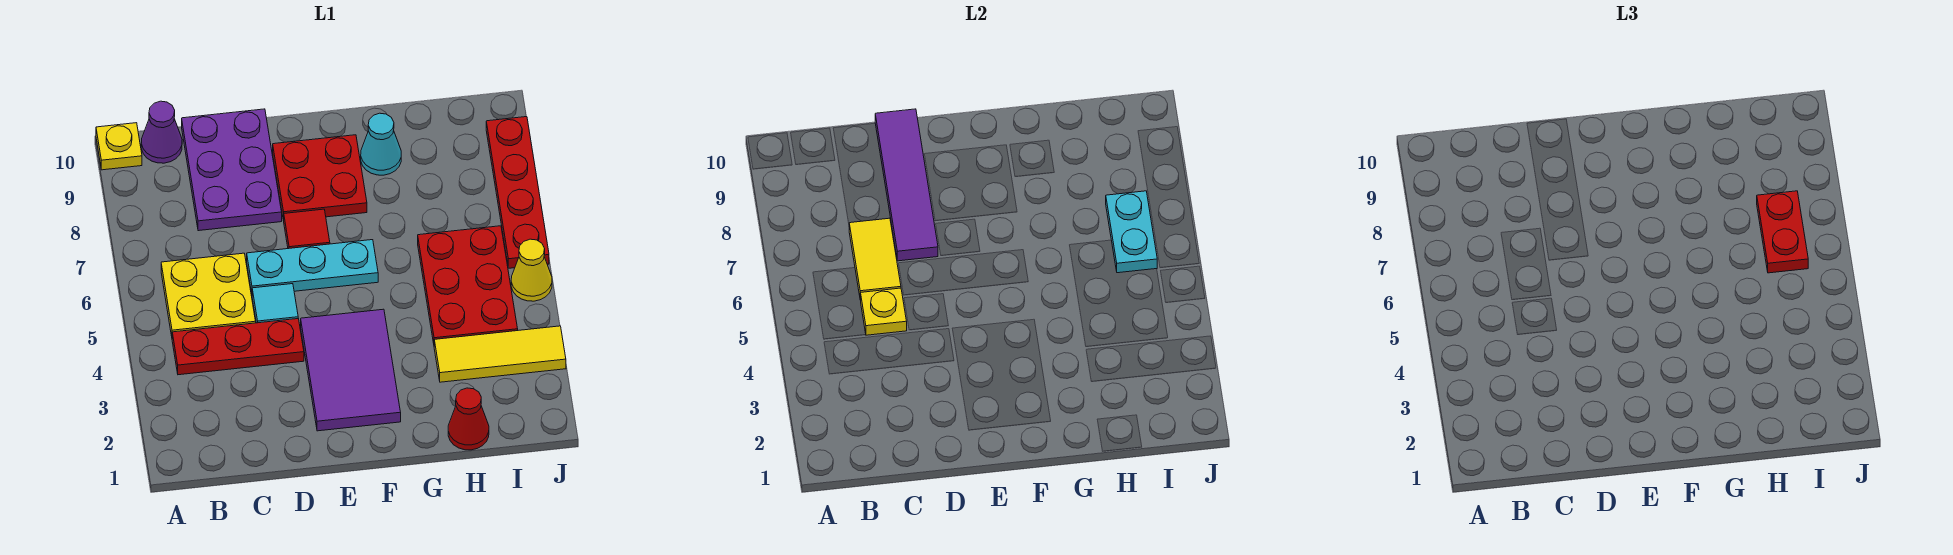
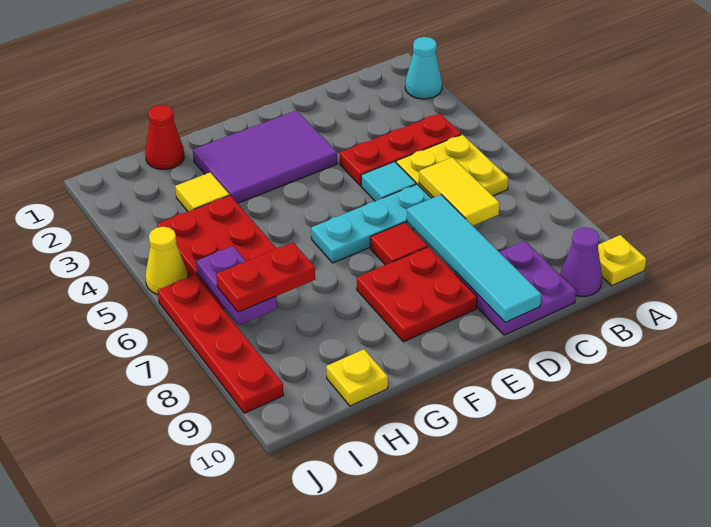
yellow 1x1 plate [861,288,907,335] -> yellow 1x1 plate moved to [326,349,388,406]
purple 2x3 plate [182,109,282,231] -> purple 2x2 plate [455,241,576,335]
purple 1x4 tile [875,109,938,261] -> cyan 1x4 tile [407,195,542,322]
purple 2x3 tile [301,309,401,431] -> purple 2x3 tile turned to [193,110,337,203]
cyan 1x1 cone [361,113,401,175] -> cyan 1x1 cone moved to [405,37,442,99]
yellow 1x3 tile [434,326,566,382] -> yellow 1x1 tile [175,172,229,212]
cyan 1x2 plate [1106,191,1157,273] -> purple 1x2 plate [196,246,277,325]
red 1x2 plate [1757,191,1808,273] -> red 1x2 plate turned to [216,243,315,312]

